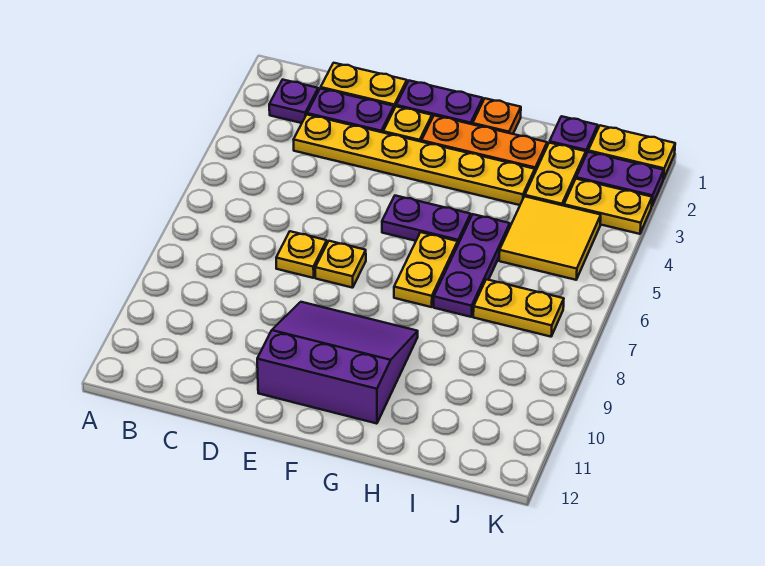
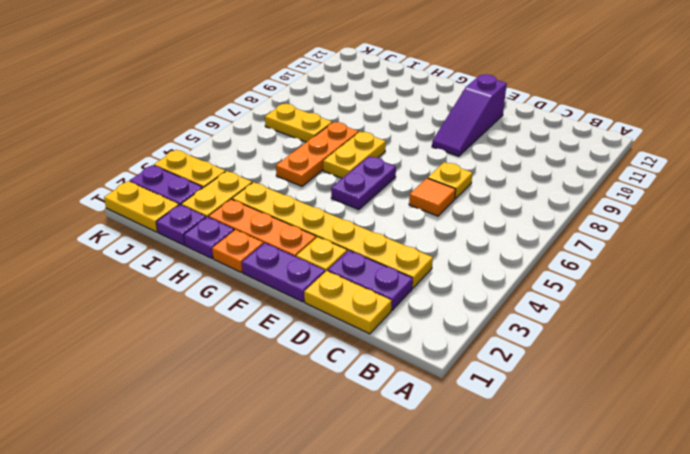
purple 1x1 plate [269,80,318,123] -> purple 1x1 plate moved to [184,217,234,258]
none -> orange 1x1 tile [409,178,456,216]
yellow 1x1 plate [315,241,366,288] -> none
purple 3x3 slope [257,302,418,424] -> purple 1x3 slope [432,75,507,156]
purple 1x2 plate [382,196,471,244] -> purple 1x2 plate turned to [331,157,396,210]
purple 1x3 plate [434,214,510,317] -> orange 1x3 plate [276,122,359,186]
yellow 2x2 tile [499,196,601,280] -> none

